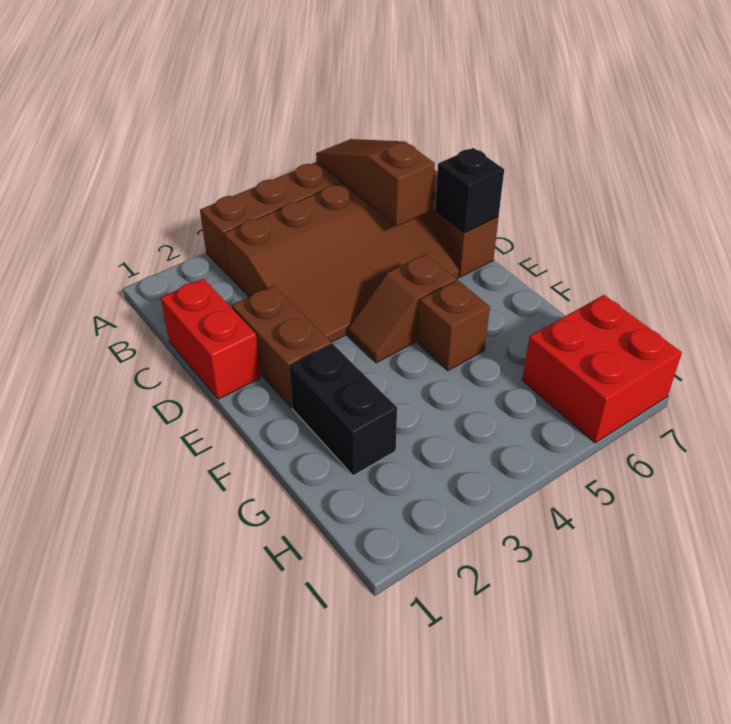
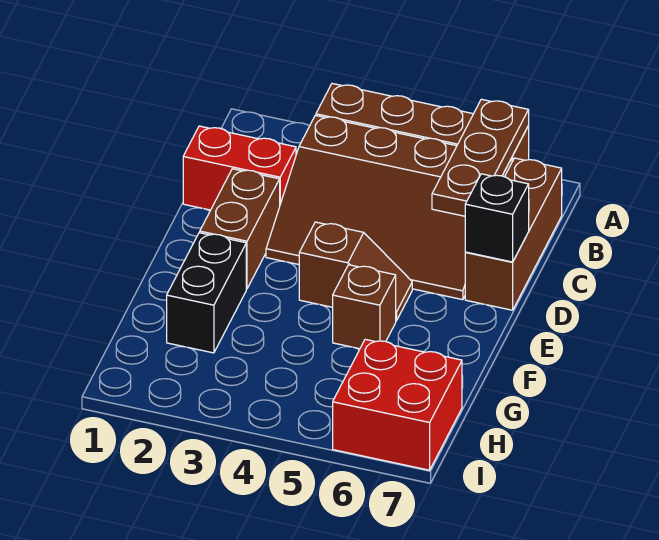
brown 1x3 slope [316,139,435,226] -> brown 1x3 plate [432,99,529,216]
red 1x2 brick [161,278,261,399] -> red 1x2 brick turned to [183,126,296,210]
brown 1x2 slope [348,254,456,363] -> brown 1x2 slope turned to [299,222,412,321]

